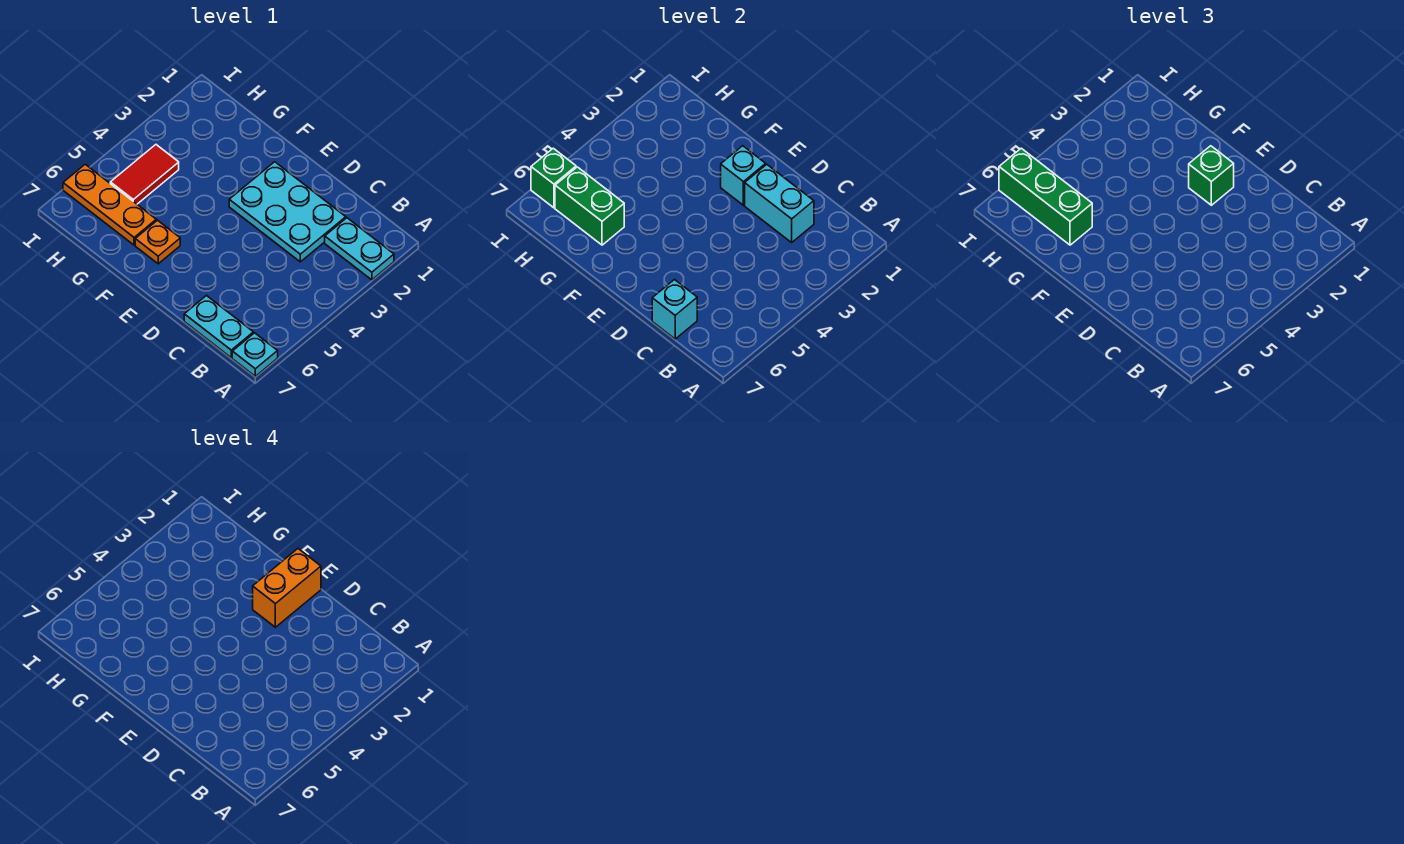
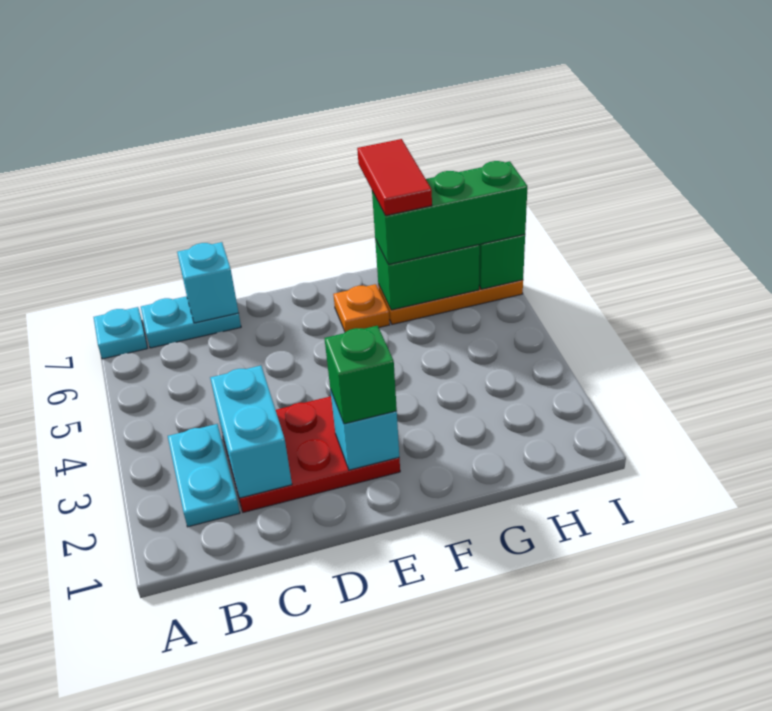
cyan 1x2 plate [325,218,394,280] -> cyan 1x2 plate turned to [168,424,240,527]
cyan 2x3 plate [229,162,346,262] -> red 2x3 plate [221,396,400,512]
cyan 1x2 brick [745,164,814,242] -> cyan 1x2 brick turned to [210,366,292,498]
orange 1x2 brick [253,549,321,627] -> none
red 1x2 tile [110,145,179,204] -> red 1x2 tile moved to [357,139,432,216]

